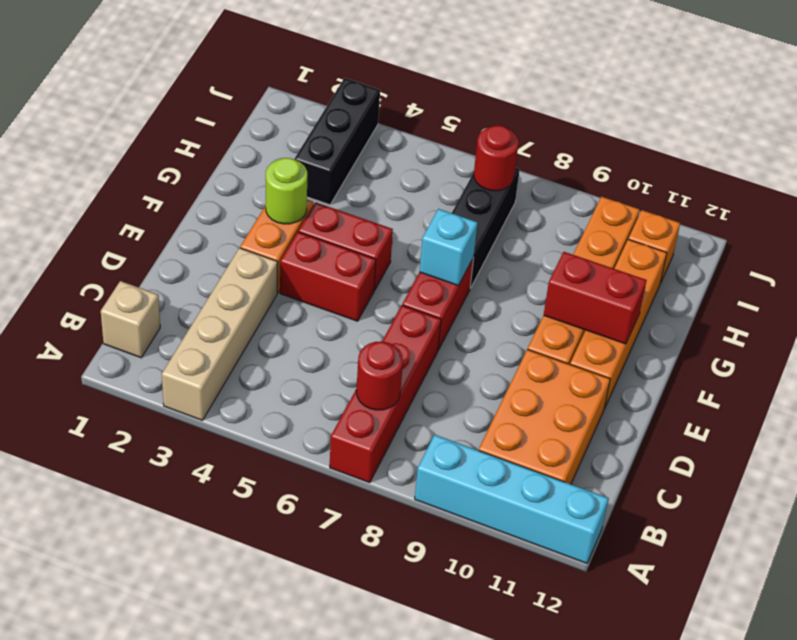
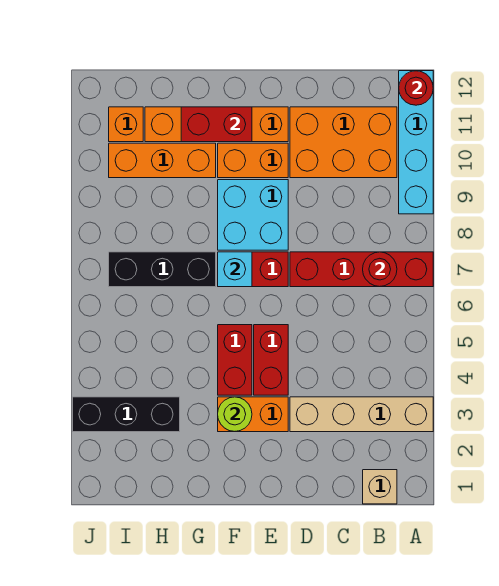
none -> cyan 2x2 brick [218,180,288,250]
red 1x2 brick [544,252,647,344] -> red 1x2 brick turned to [181,107,252,142]
red 1x1 round brick [474,125,519,191] -> red 1x1 round brick moved to [399,71,433,105]

